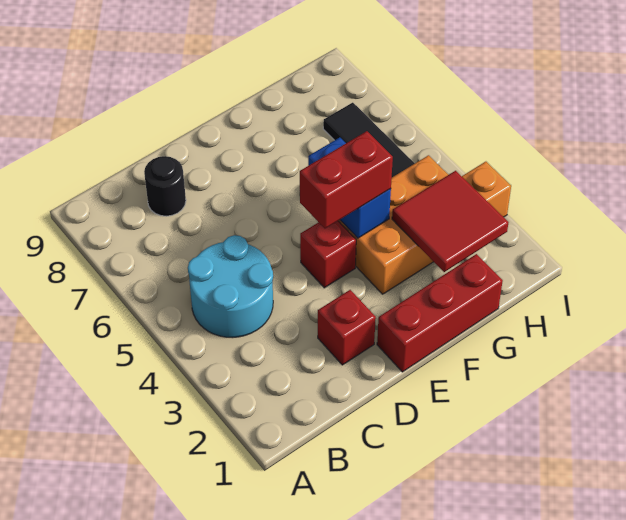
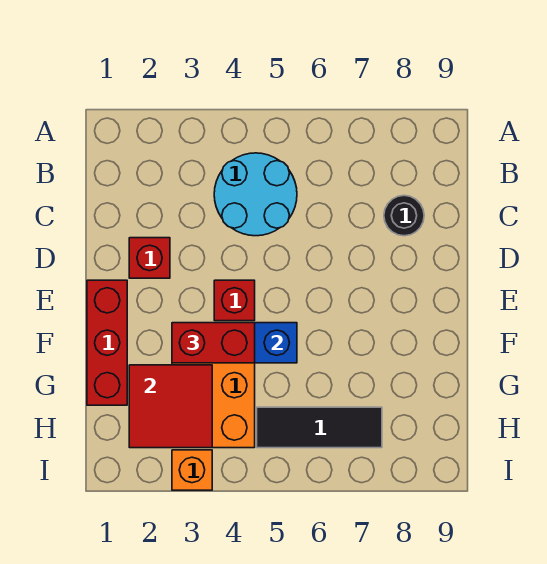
red 1x2 brick [300,131,393,228] -> red 1x2 brick turned to [172,323,255,363]

